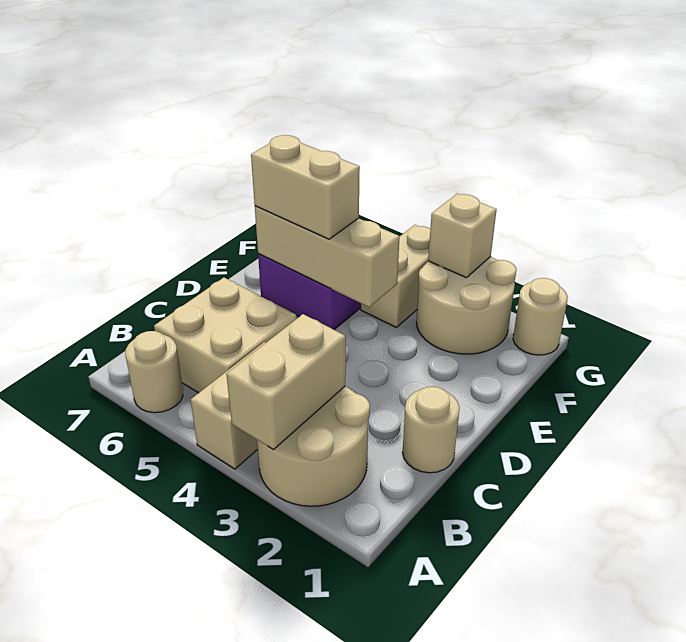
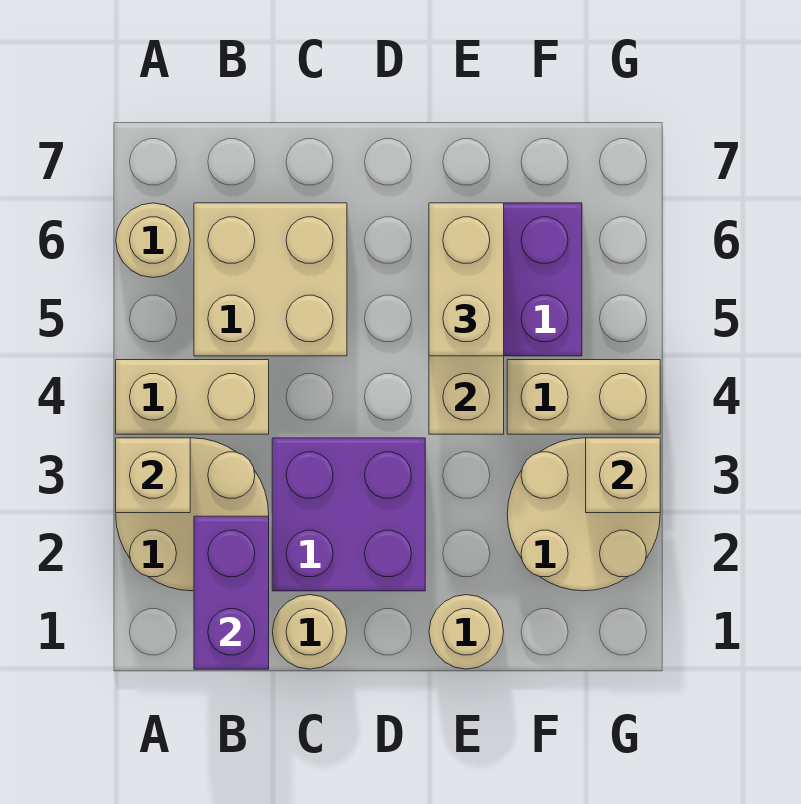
tan 1x2 brick [226,314,346,450] -> tan 1x1 brick [116,438,190,513]
none -> purple 1x2 brick [194,516,269,669]
none -> purple 2x2 brick [272,438,425,591]
tan 1x1 round brick [513,278,568,355] -> tan 1x1 round brick moved to [429,595,504,669]

